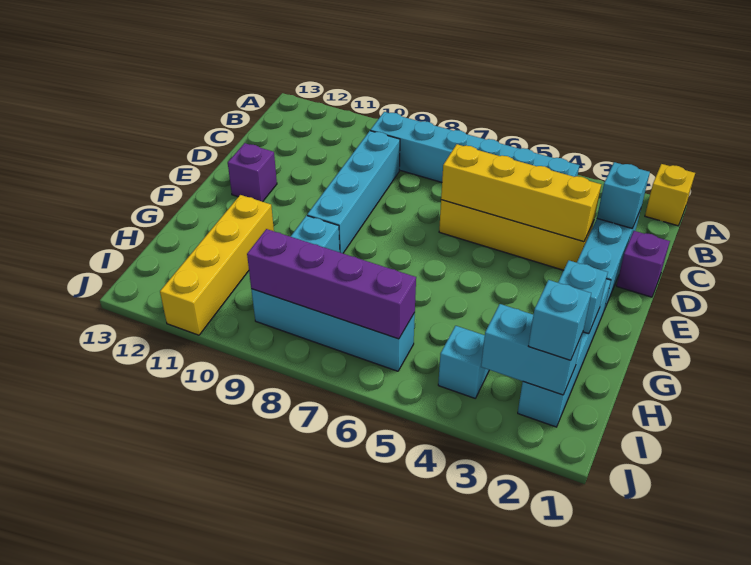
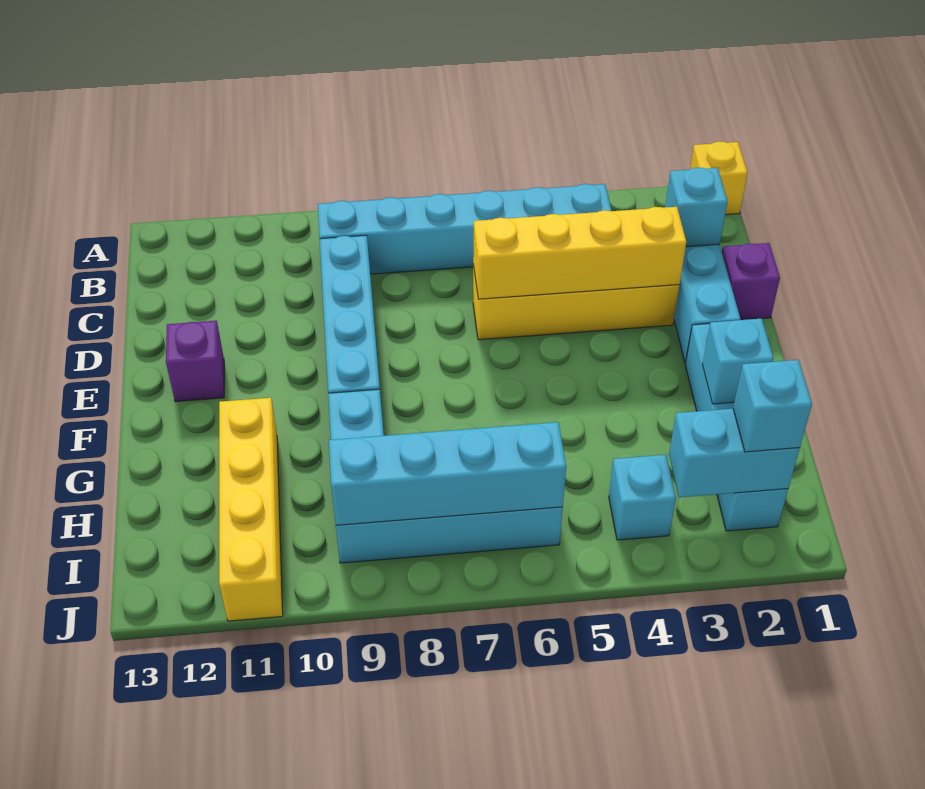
purple 1x4 brick [247,229,416,339] -> cyan 1x4 brick [329,422,566,525]

